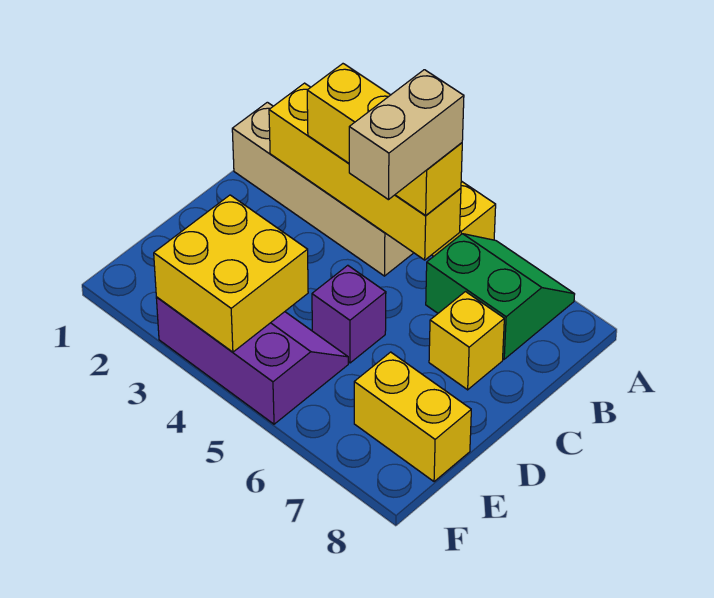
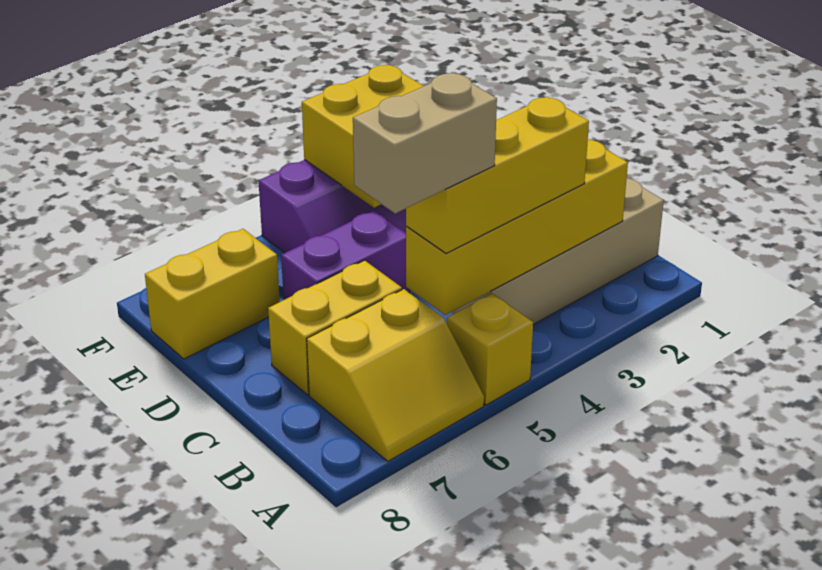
green 2x2 slope [426,234,575,359] -> yellow 2x2 slope [307,289,484,461]
tan 1x2 brick [349,70,464,200] -> tan 1x2 brick turned to [353,73,497,213]
yellow 1x1 brick [429,292,504,390] -> yellow 1x2 brick [268,260,402,395]
purple 1x1 brick [312,265,386,363] -> purple 1x2 brick [281,211,410,300]

